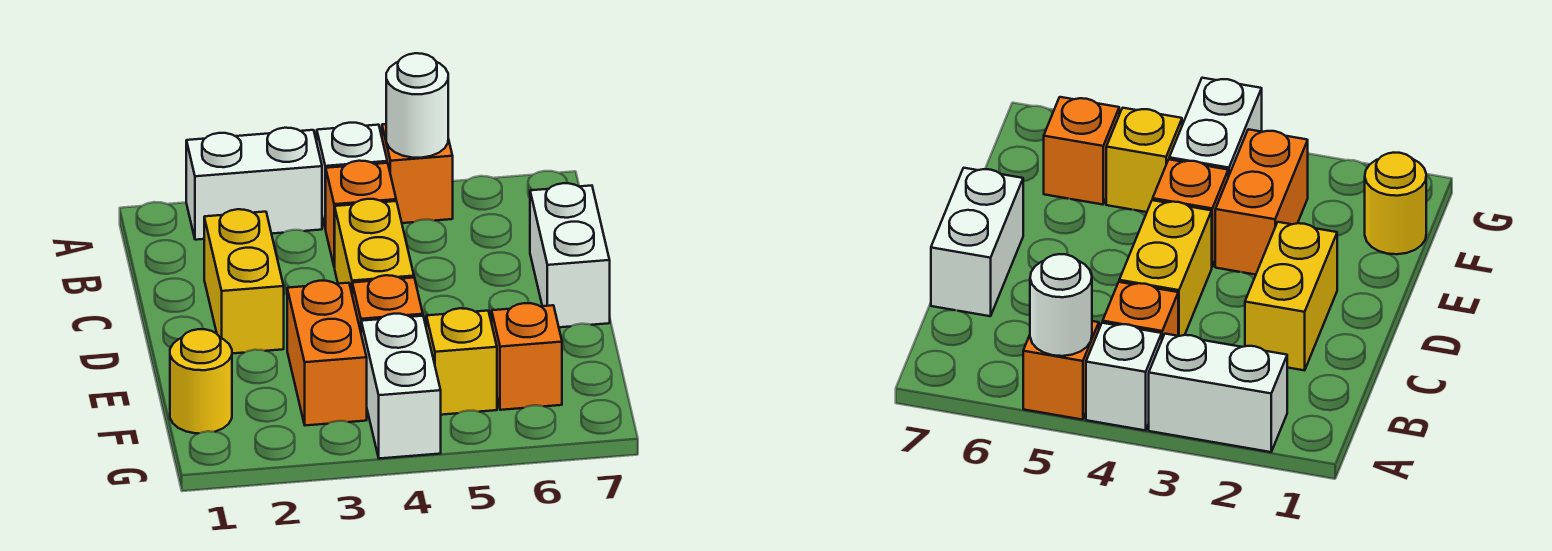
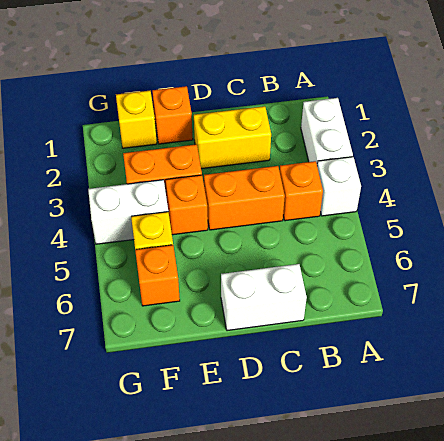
orange 1x1 brick [382,124,453,223] -> orange 1x1 brick moved to [152,86,193,144]
white 1x1 round brick [386,53,448,158] -> none
yellow 1x2 brick [335,199,414,292] -> orange 1x2 brick [204,166,285,230]
yellow 1x1 round brick [170,329,232,433] -> yellow 1x1 brick [116,91,157,148]

